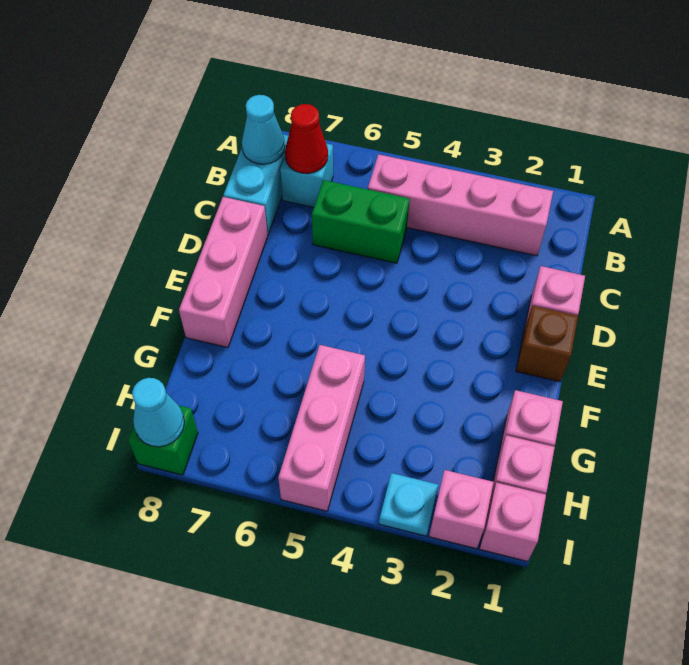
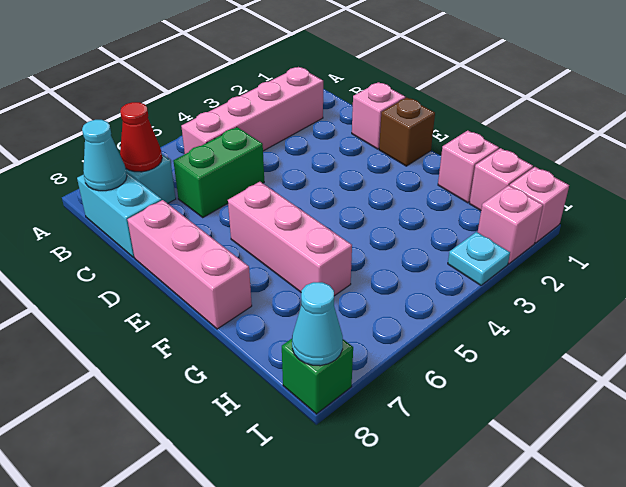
pink 1x3 brick [278,345,365,511] -> pink 1x3 brick moved to [228,182,352,296]

